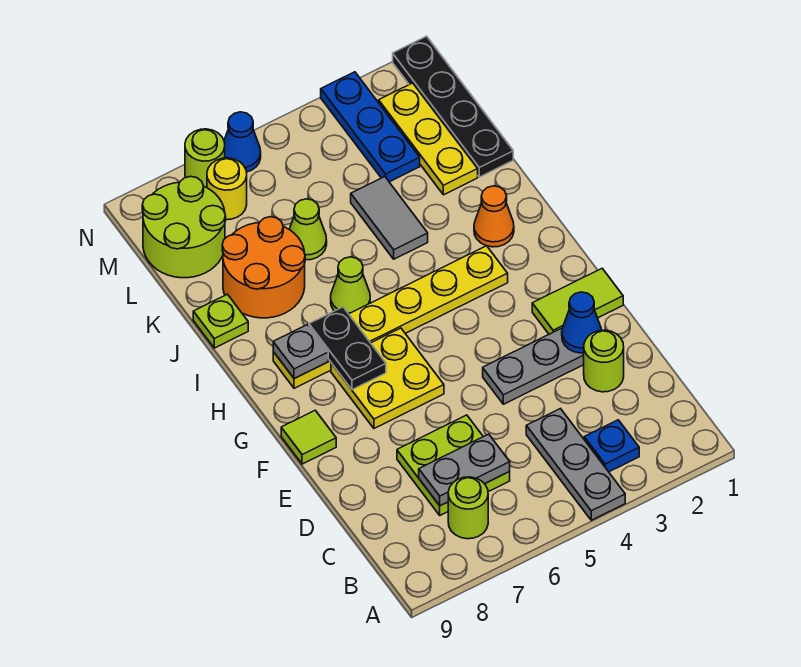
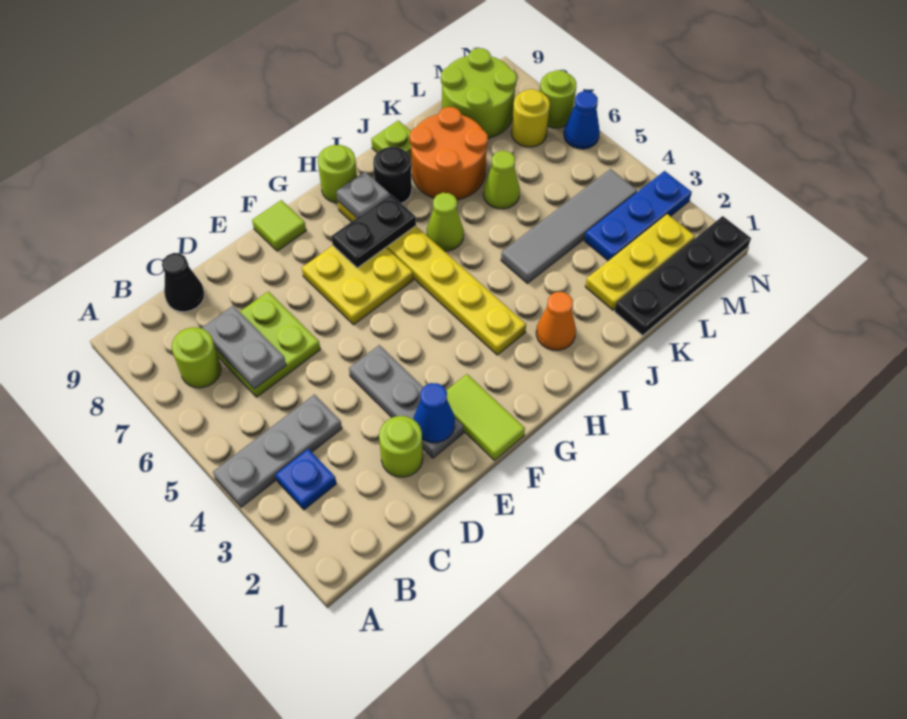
none -> black 1x1 cone [162,253,204,312]
none -> lime 1x1 round brick [318,145,357,203]
none -> black 1x1 round brick [373,147,412,203]
grey 1x2 tile [351,177,428,259] -> grey 1x4 tile [501,169,637,283]

